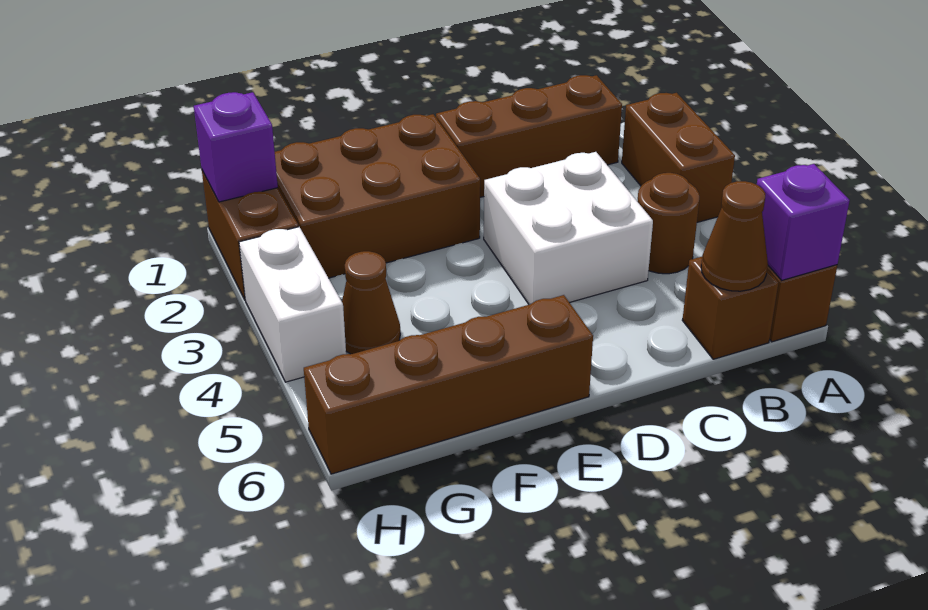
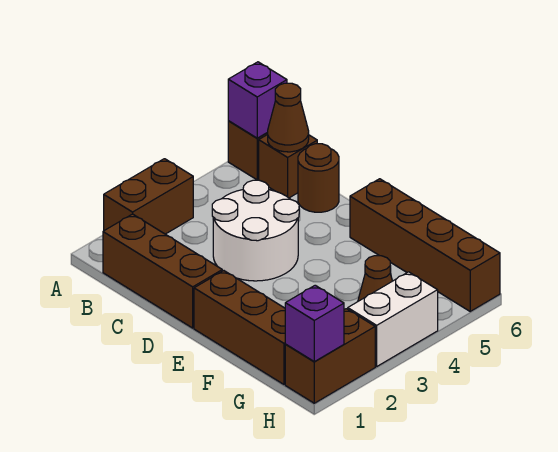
brown 1x1 round brick [637,173,699,274] -> brown 1x1 round brick moved to [298,144,339,212]
white 2x2 brick [484,152,653,305] -> white 2x2 round brick [212,180,299,281]
brown 2x3 brick [275,114,480,278] -> brown 1x3 brick [194,271,286,384]

